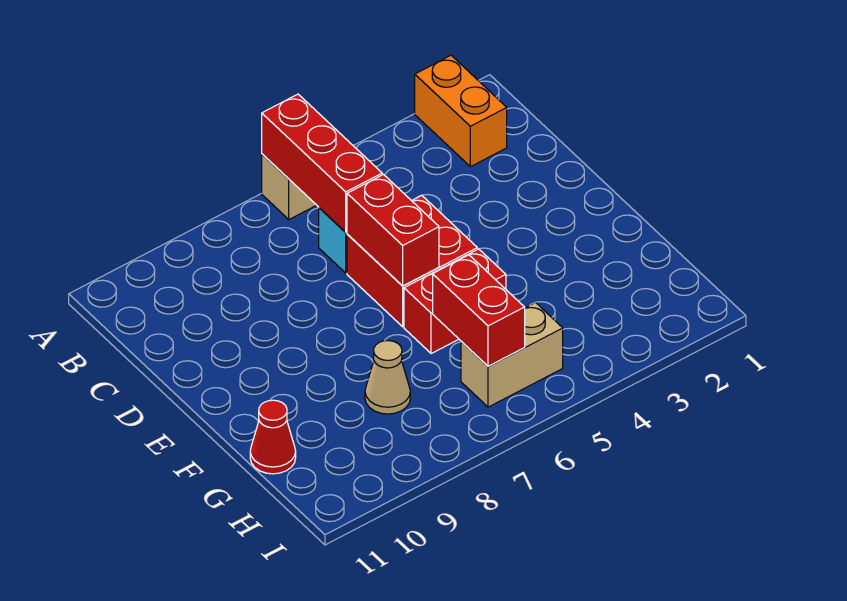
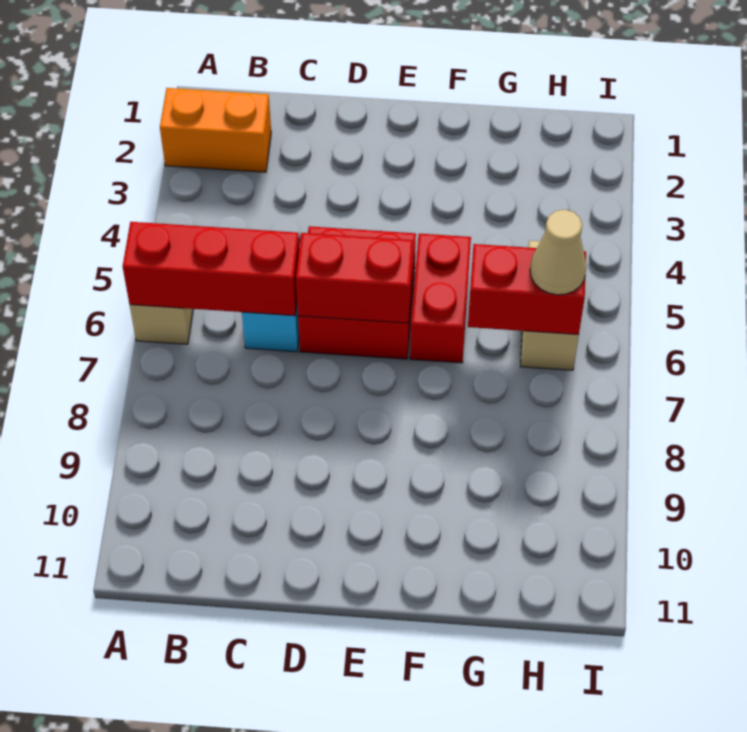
tan 1x1 cone [365,341,410,414] -> tan 1x1 cone moved to [530,210,586,295]
red 1x1 cone [250,400,296,474] -> none

